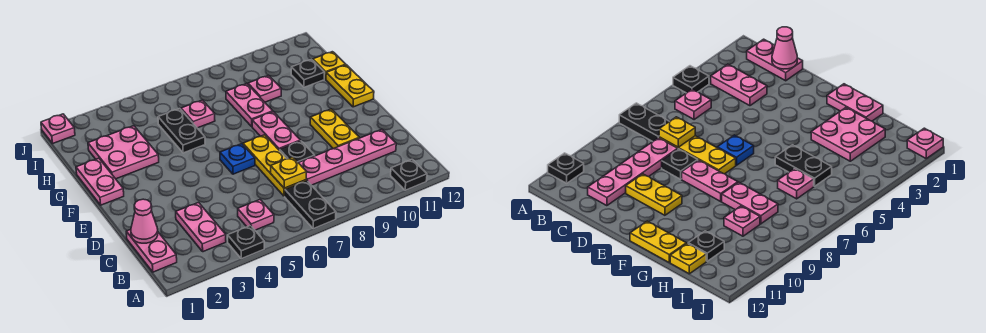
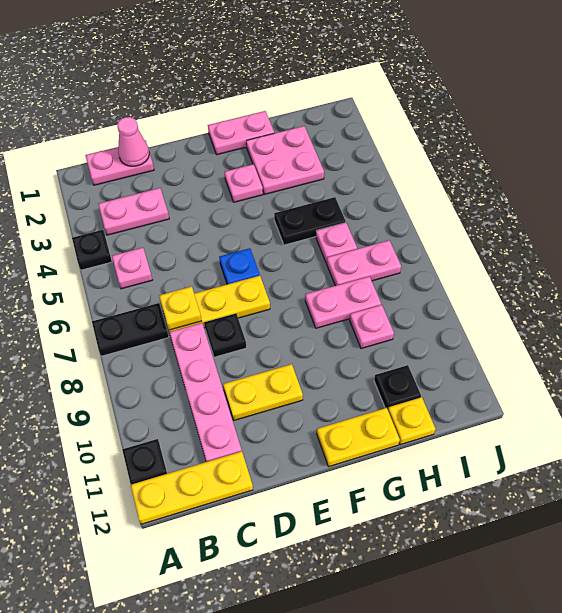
none -> yellow 1x3 plate [131,451,253,524]
pink 1x2 plate [252,112,300,151] -> pink 1x2 plate moved to [327,240,401,286]
pink 1x1 plate [41,114,75,144] -> pink 1x1 plate moved to [225,164,263,202]

